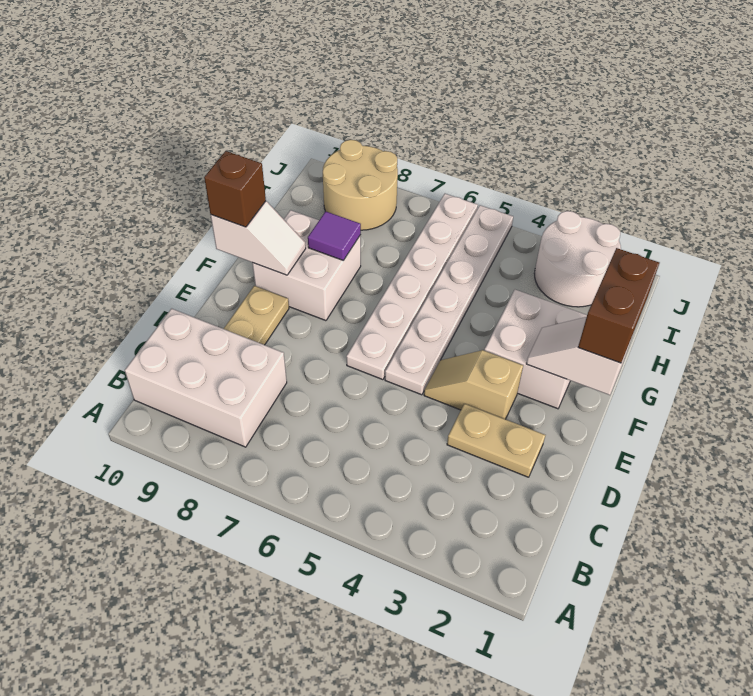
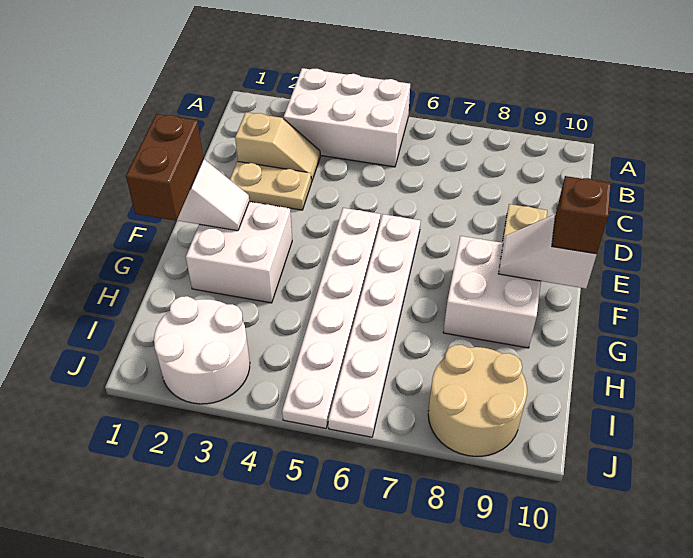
white 2x3 brick [125,309,287,447] -> white 2x3 brick moved to [284,68,410,167]
tan 1x2 slope [424,350,523,419] -> tan 1x2 slope moved to [235,112,320,182]
purple 1x1 tile [308,211,361,260] -> none

